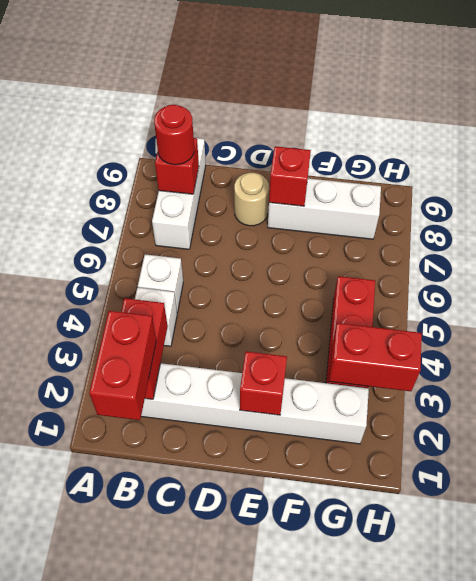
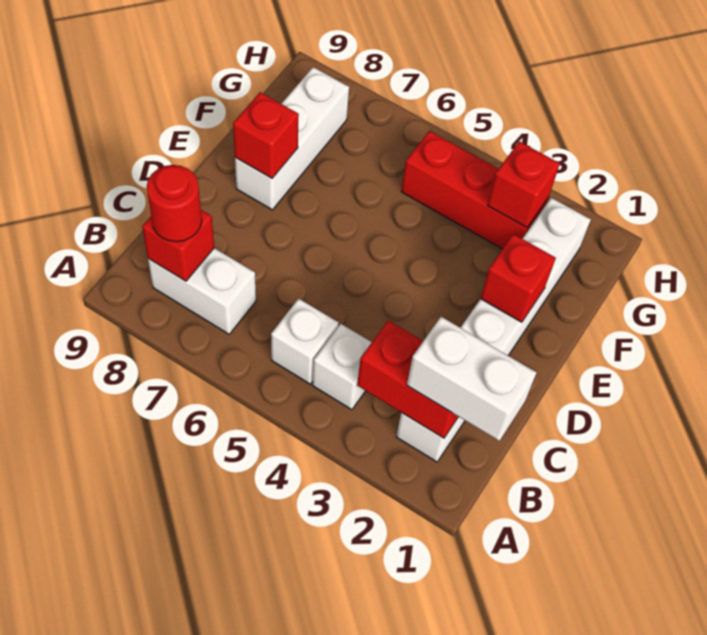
red 1x2 brick [89,311,156,420] -> white 1x2 brick [407,317,537,441]
white 1x3 brick [152,138,206,249] -> white 1x2 brick [148,248,256,334]
tan 1x1 round brick [234,173,269,226] -> none
red 1x2 brick [329,323,422,391] -> red 1x1 brick [487,141,560,228]

